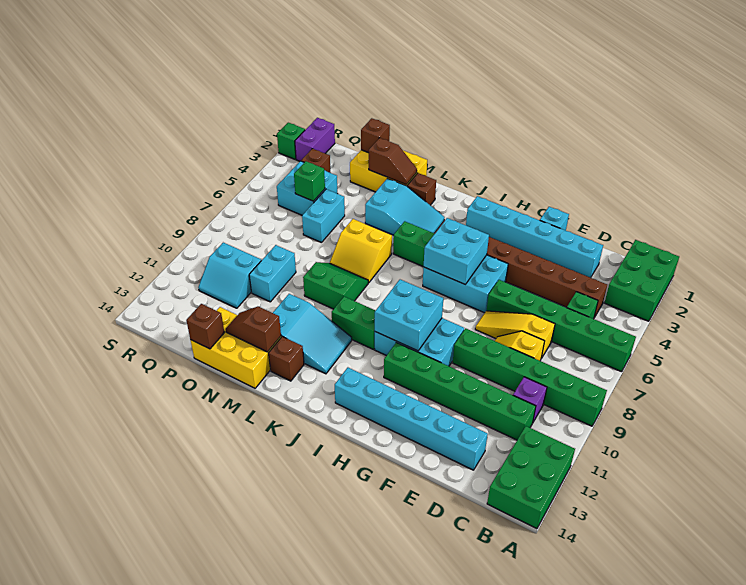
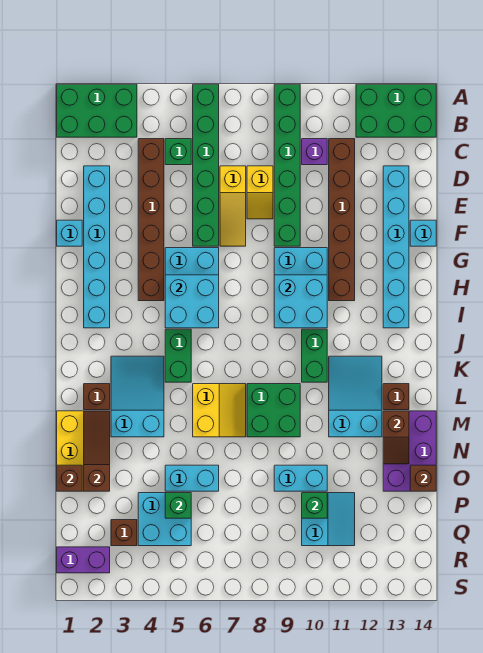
green 1x6 brick [384,342,536,440] -> brown 1x6 brick [329,139,355,301]
none -> cyan 1x1 brick [410,220,436,246]
green 2x2 slope [303,262,368,309] -> green 2x2 brick [247,384,300,437]
brown 1x2 slope [369,138,417,185] -> brown 1x3 slope [84,411,110,491]
yellow 2x3 brick [191,307,281,388] -> purple 2x3 brick [383,411,436,491]
green 1x1 brick [277,123,305,159] -> green 1x1 brick moved to [302,493,327,518]

